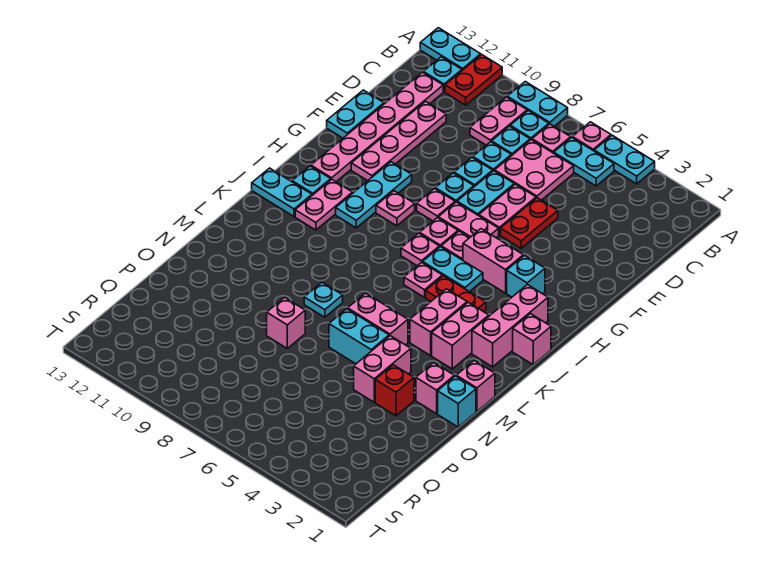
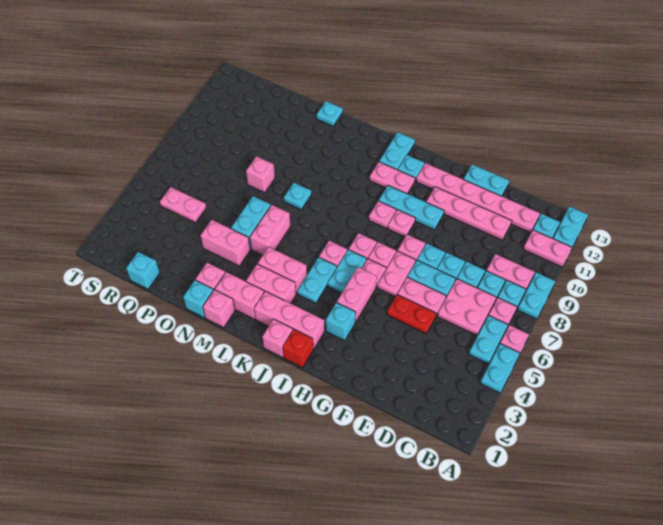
red 1x2 plate [445,55,502,105] -> pink 1x2 plate [523,230,572,267]
none -> pink 1x1 plate [369,201,396,228]
red 1x2 plate [426,276,486,312] -> cyan 1x2 plate [297,257,337,303]
none -> pink 1x2 brick [215,272,264,319]
none -> cyan 1x1 plate [316,101,343,126]
red 1x1 brick [375,365,414,416] -> red 1x1 brick moved to [283,329,313,367]
none -> cyan 1x1 brick [126,252,160,289]
none -> pink 1x2 plate [160,187,206,223]

